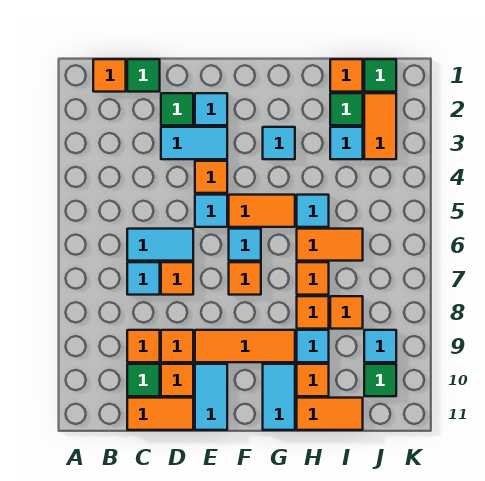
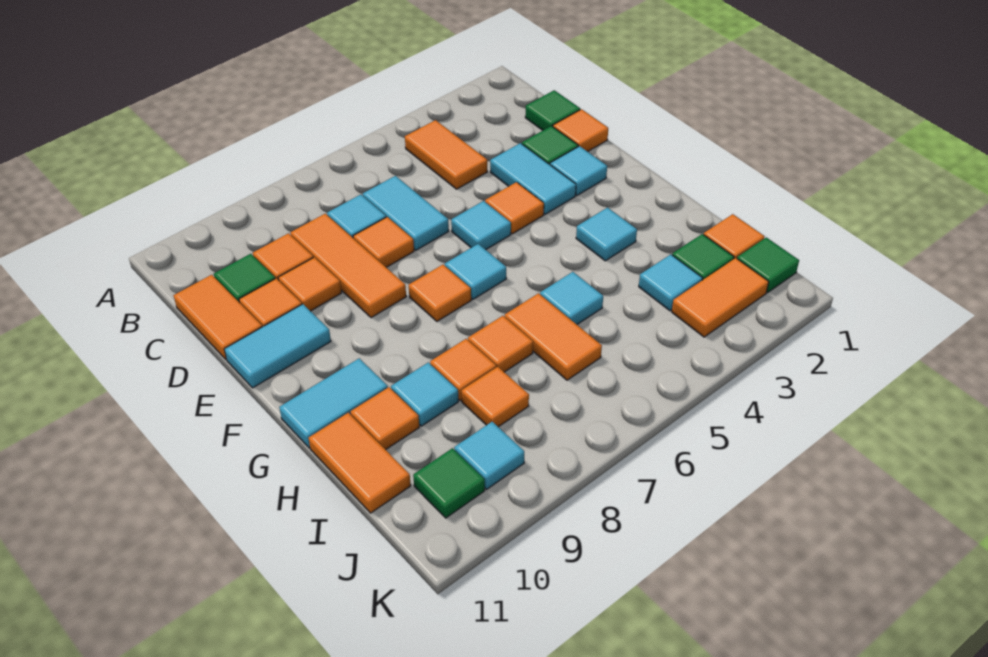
orange 1x1 tile [93,59,126,92] -> orange 1x1 tile moved to [553,109,608,152]
orange 1x3 tile [195,330,295,362] -> orange 1x3 tile moved to [290,214,406,318]
orange 1x2 tile [229,195,295,227] -> orange 1x2 tile moved to [405,120,487,189]

